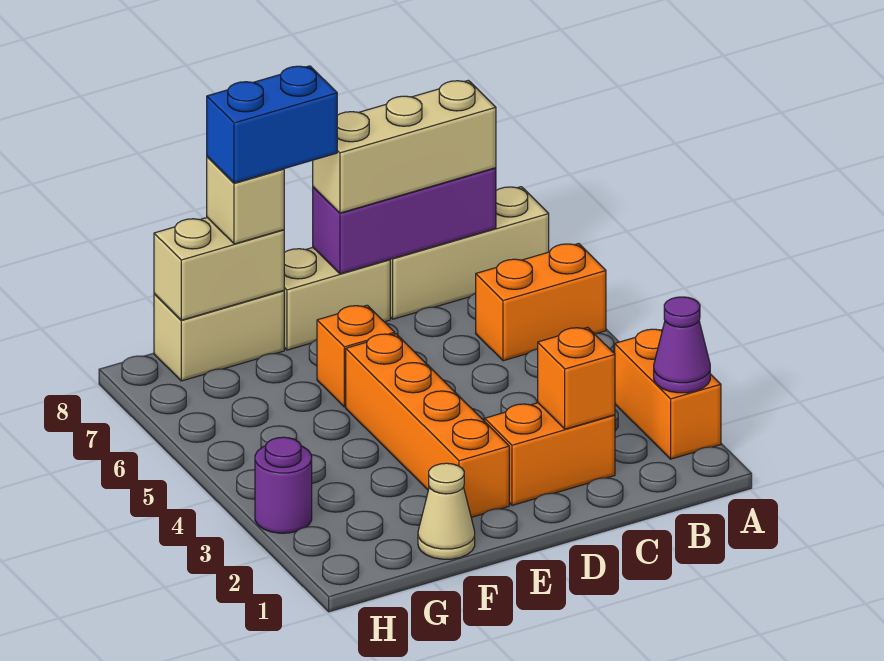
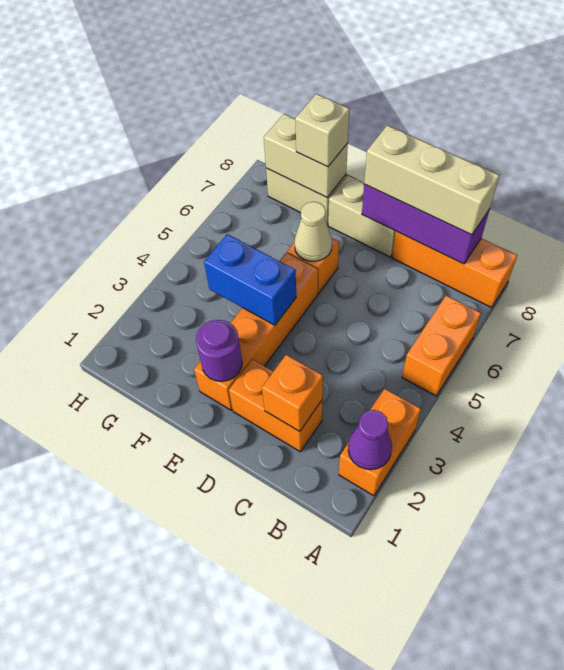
orange 1x2 brick [476,244,606,361] -> orange 1x2 brick turned to [402,295,481,396]
tan 1x3 brick [390,187,549,319] -> orange 1x3 brick [392,231,517,308]
blue 1x2 brick [207,66,337,183] -> blue 1x2 brick moved to [204,234,296,325]
tan 1x1 cone [418,463,475,559] -> tan 1x1 cone moved to [294,202,332,261]
purple 1x1 round brick [255,437,312,533] -> purple 1x1 round brick moved to [196,320,242,381]

